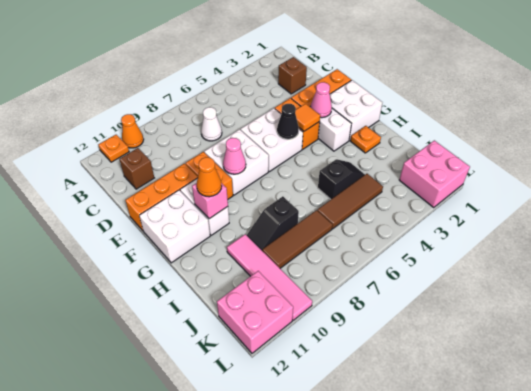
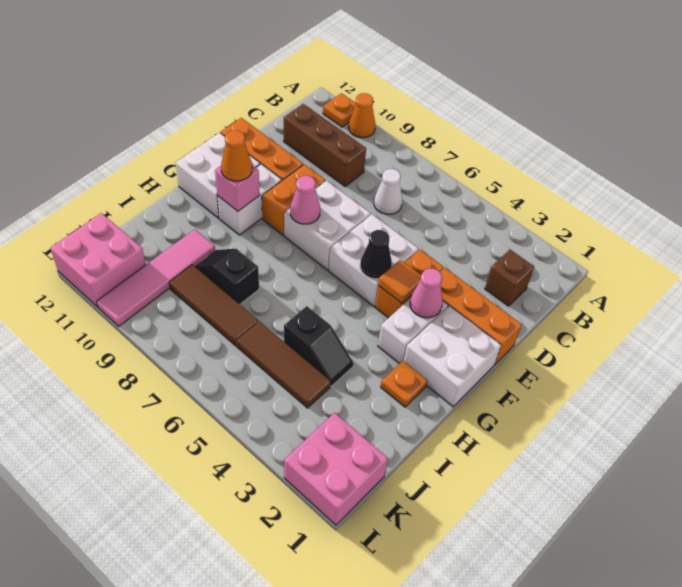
brown 1x1 brick [119,148,154,189] -> brown 1x3 brick [284,104,366,186]

